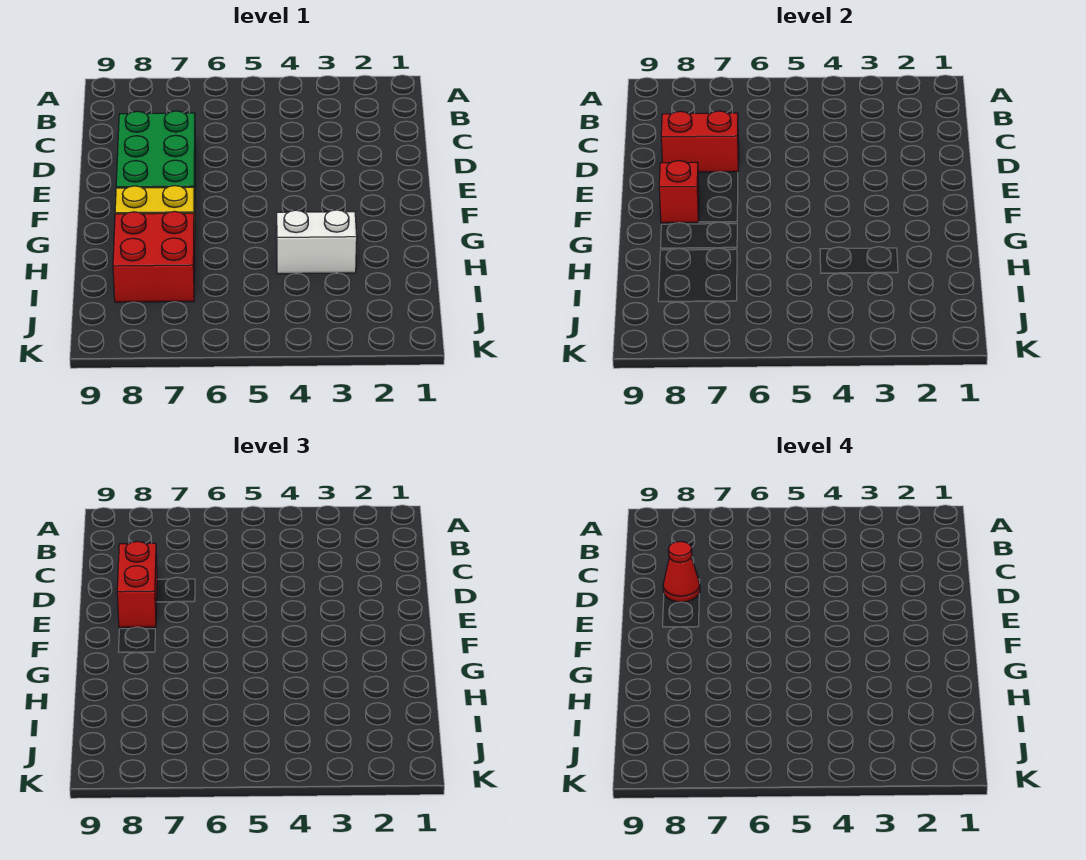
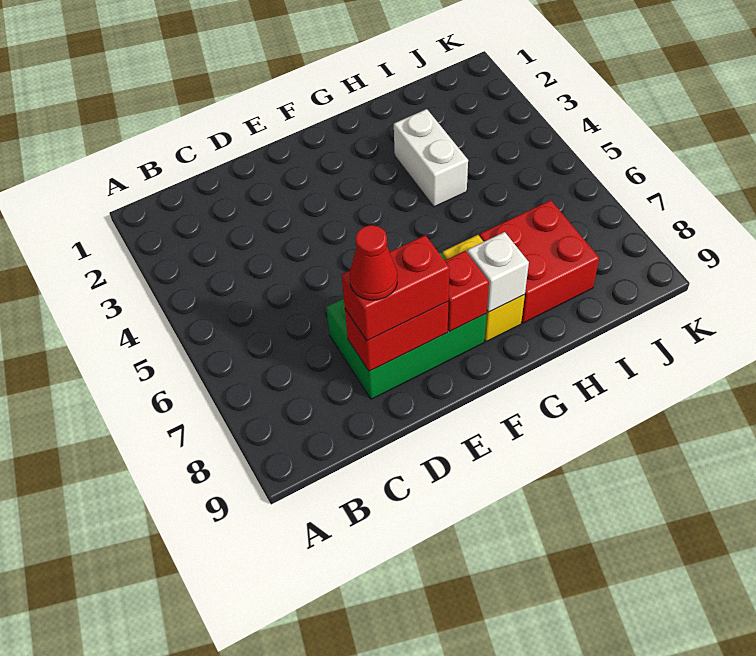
red 1x2 brick [661,111,739,172] -> red 1x2 brick turned to [345,302,448,371]
none -> white 1x1 brick [467,232,529,312]

